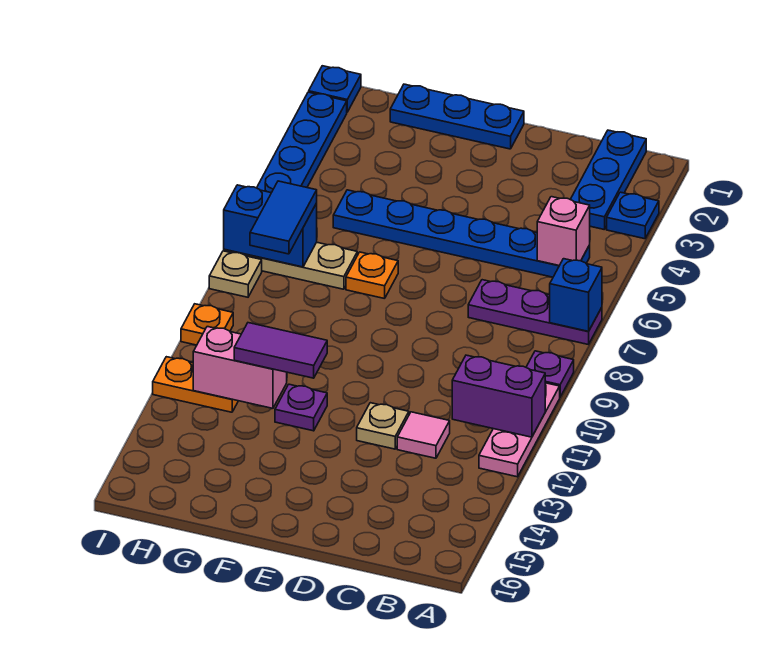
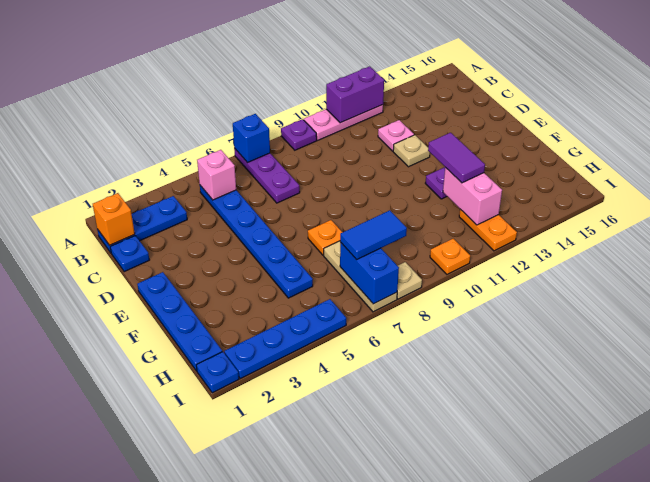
blue 1x1 plate [607,192,659,239] -> blue 1x1 plate moved to [110,236,149,272]
purple 1x2 brick [452,355,545,437] -> purple 1x2 brick turned to [326,66,384,123]
none -> orange 1x1 brick [93,193,135,245]
pink 1x1 tile [397,412,450,458] -> pink 1x1 plate [378,120,414,151]
blue 1x3 plate [390,84,524,149] -> blue 1x4 plate [137,272,222,371]

